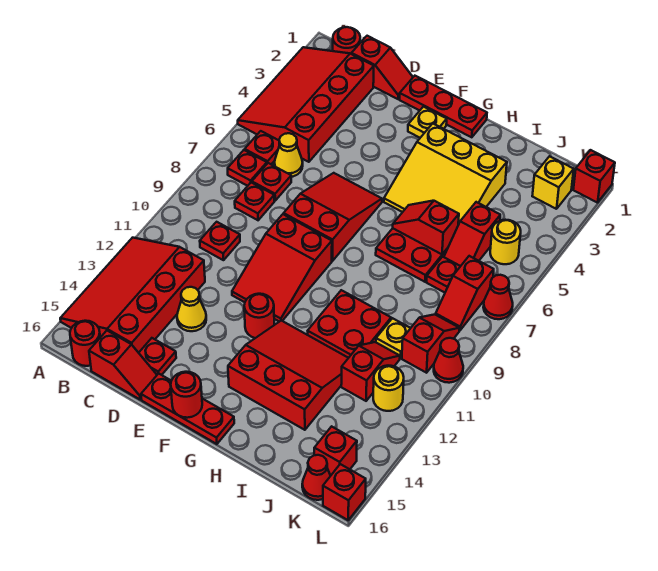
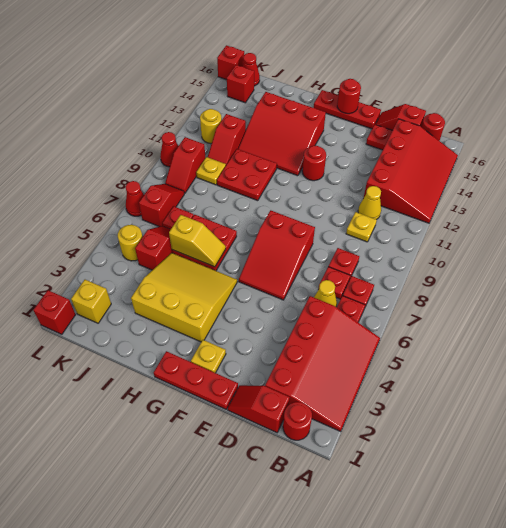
red 1x1 plate [200,222,240,260] -> yellow 1x1 plate [346,212,377,242]
yellow 1x1 cone [177,287,206,331] -> yellow 1x1 cone moved to [358,186,381,220]
red 2x3 slope [232,214,332,322] -> none
red 1x2 slope [393,201,459,254] -> yellow 1x2 slope [169,215,226,267]

